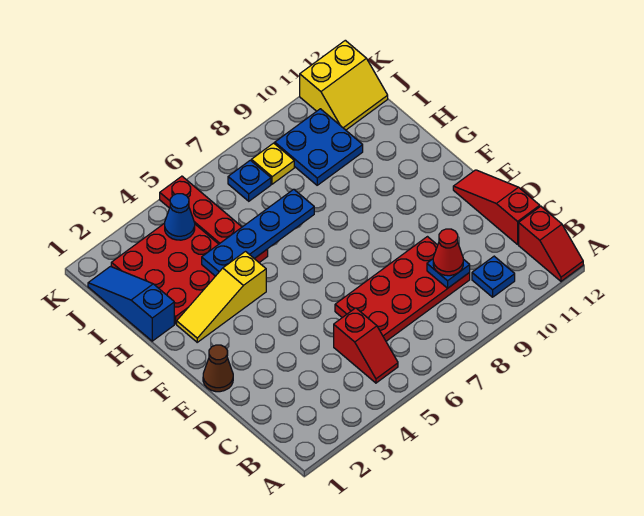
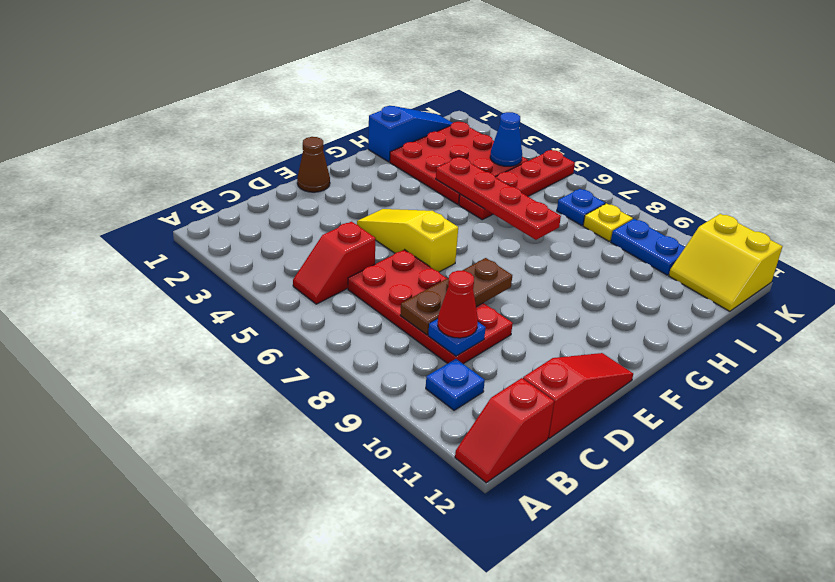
none -> brown 1x3 plate [400,258,512,335]
yellow 1x3 slope [177,252,266,342] -> yellow 1x3 slope moved to [357,209,458,272]
blue 1x4 plate [202,189,314,276] -> red 1x4 plate [436,157,561,240]
blue 2x2 plate [275,109,363,185] -> blue 1x2 plate [611,219,685,275]

